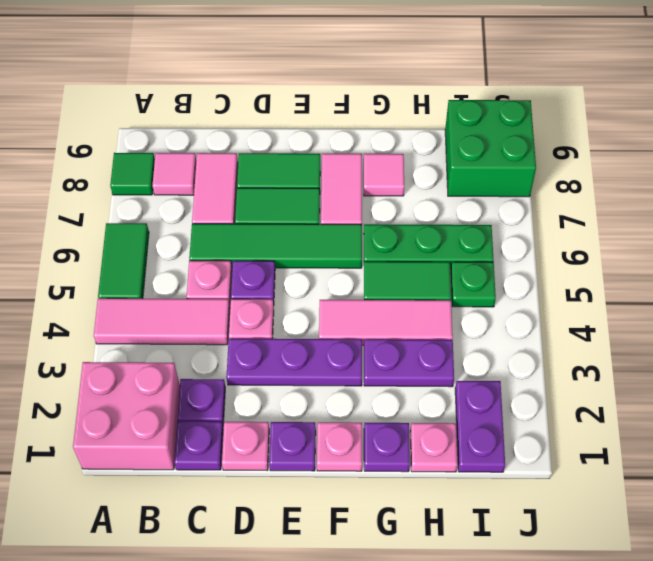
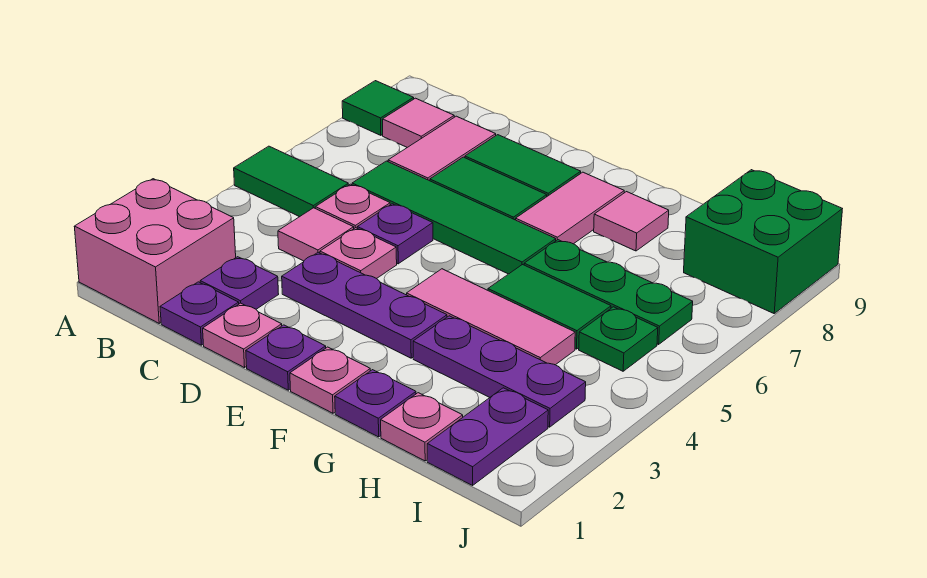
pink 1x3 tile [94,298,230,345] -> pink 1x1 tile [278,208,354,261]
green 1x2 tile [98,223,149,299] -> green 1x2 tile turned to [234,146,348,217]
purple 1x2 plate [364,339,454,387] -> purple 1x3 plate [413,316,586,427]

